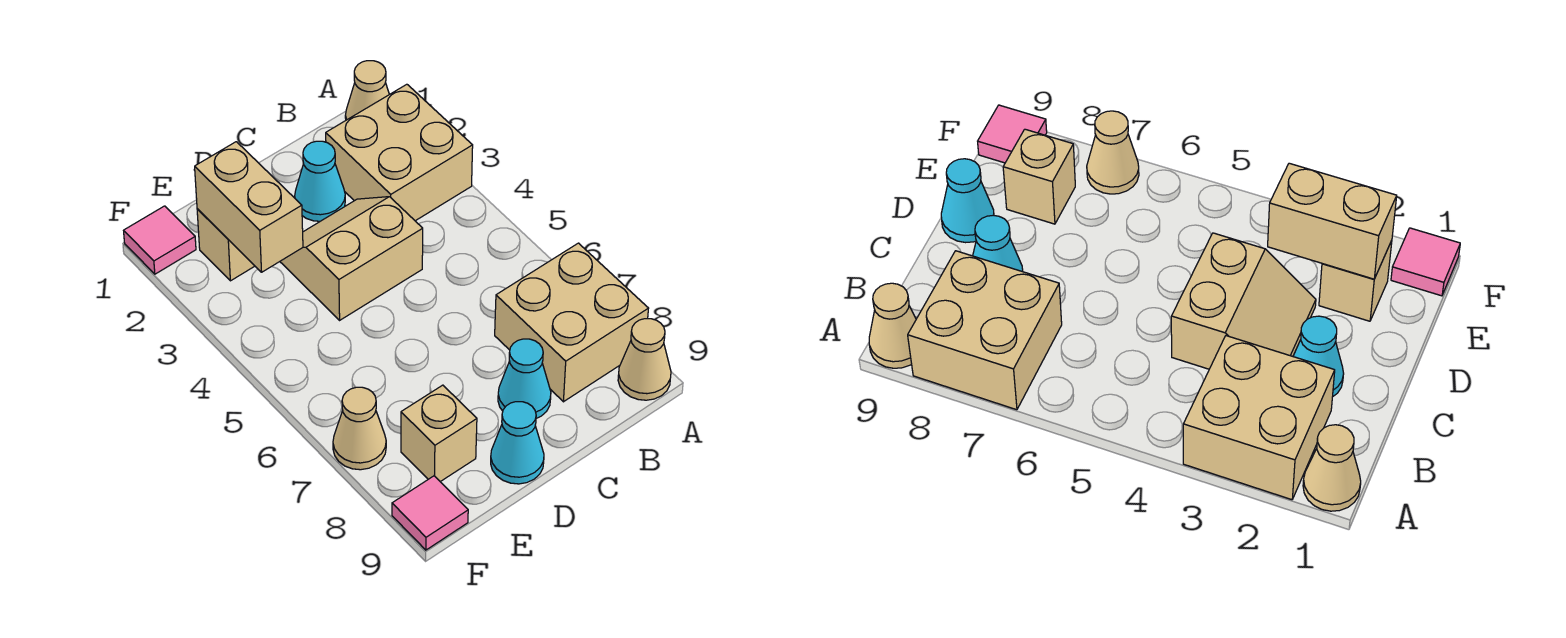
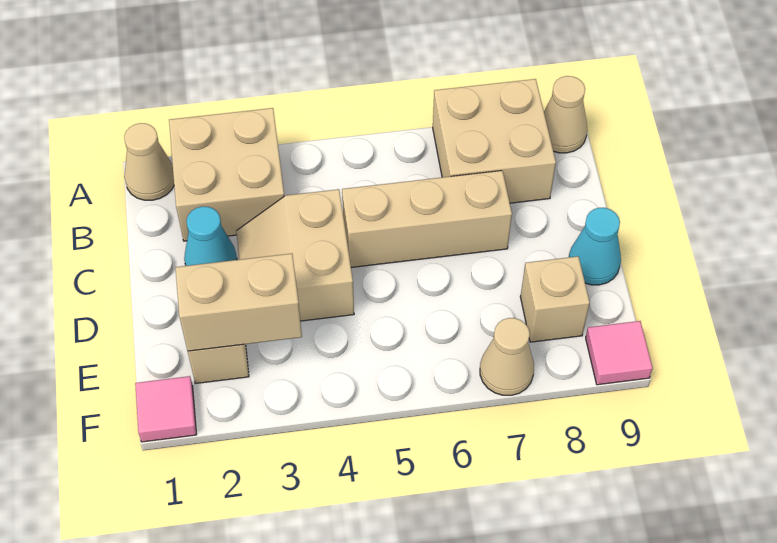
none -> tan 1x3 brick [342,171,512,267]
cyan 1x1 cone [498,339,551,418] -> none

